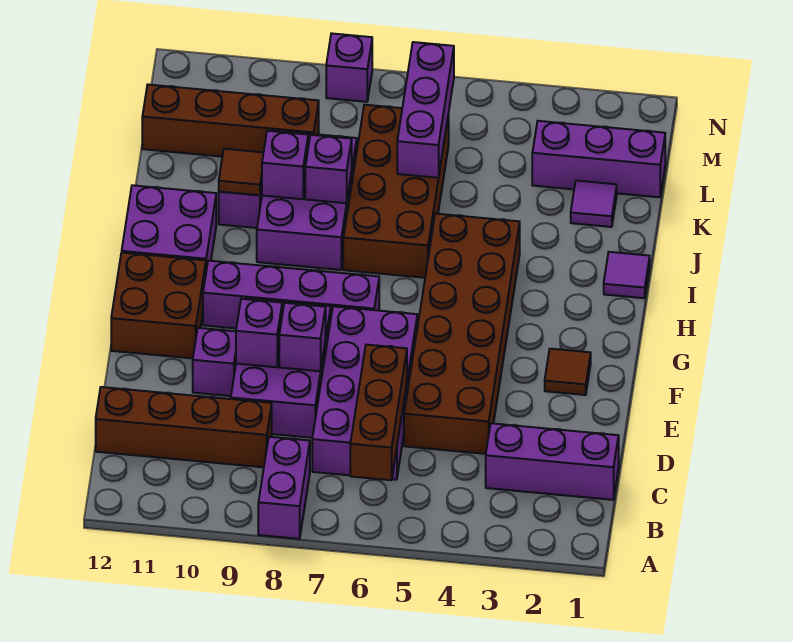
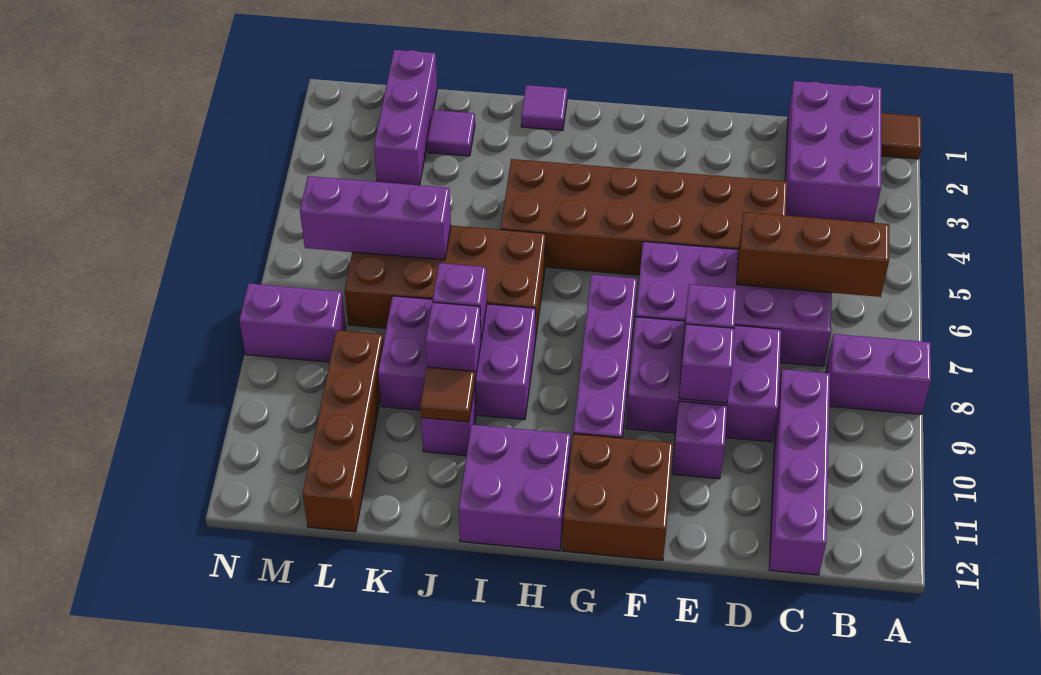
purple 1x3 brick [486,423,619,500] -> purple 2x3 brick [785,81,882,223]
brown 1x4 brick [96,387,272,467] -> purple 1x4 brick [769,369,830,575]
brown 1x1 tile [545,349,591,395] -> brown 1x1 tile moved to [881,113,922,159]
purple 1x1 brick [326,33,372,102] -> purple 1x2 brick [239,283,346,362]

